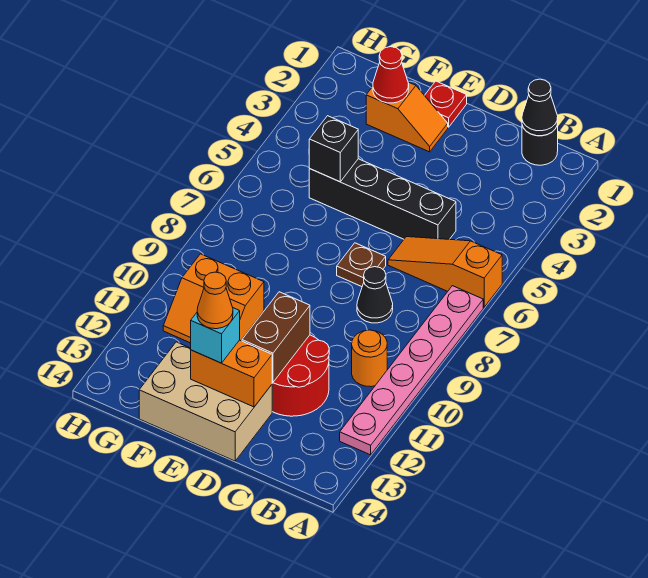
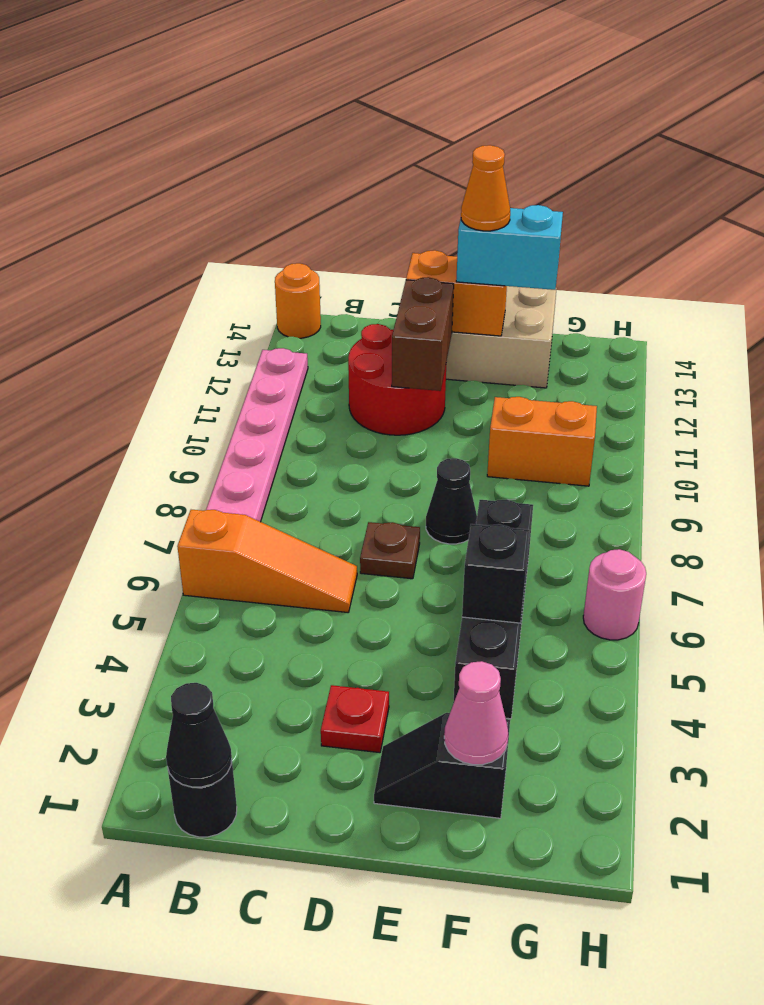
orange 1x1 round brick [352,330,387,387] -> orange 1x1 round brick moved to [275,263,321,338]
black 1x4 brick [309,159,456,239] -> black 1x4 brick turned to [453,500,533,719]
black 1x1 cone [357,267,393,323] -> black 1x1 cone moved to [426,458,477,544]
red 1x1 plate [424,81,467,127] -> red 1x1 plate moved to [321,685,389,753]
orange 1x2 slope [366,82,448,152] -> black 1x2 slope [374,713,510,818]
cyan 1x1 brick [191,308,240,363] -> cyan 1x2 brick [456,205,563,290]
red 1x1 cone [373,47,409,103] -> pink 1x1 cone [444,661,508,765]
none -> pink 1x1 round brick [583,549,646,640]

